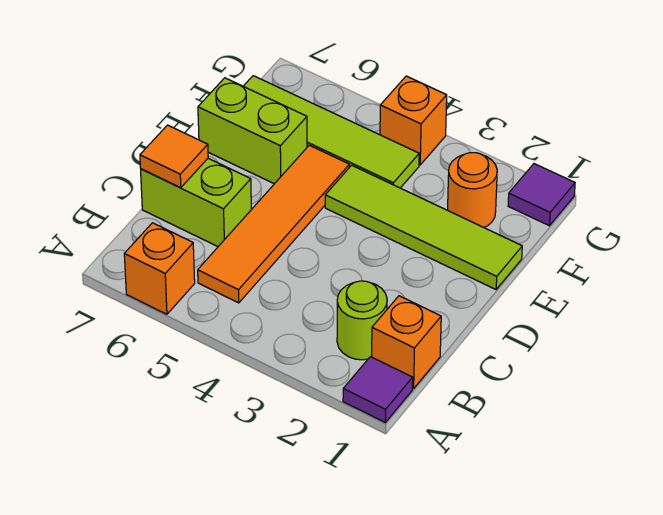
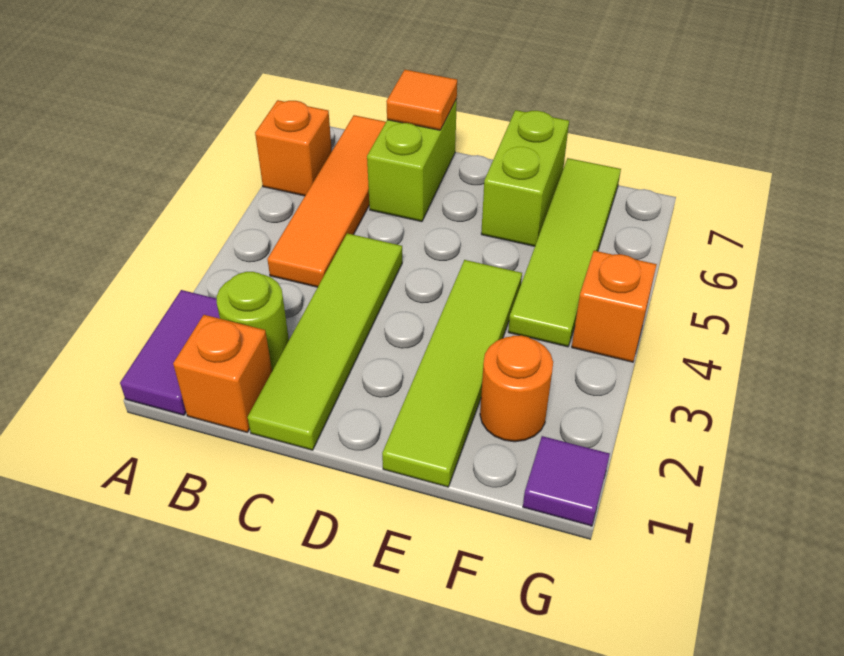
purple 1x1 tile [343,357,413,422] -> purple 1x2 tile [120,290,220,415]
orange 1x4 tile [198,145,349,303] -> orange 1x4 tile turned to [267,115,386,287]
none -> lime 1x4 tile [248,233,402,450]

